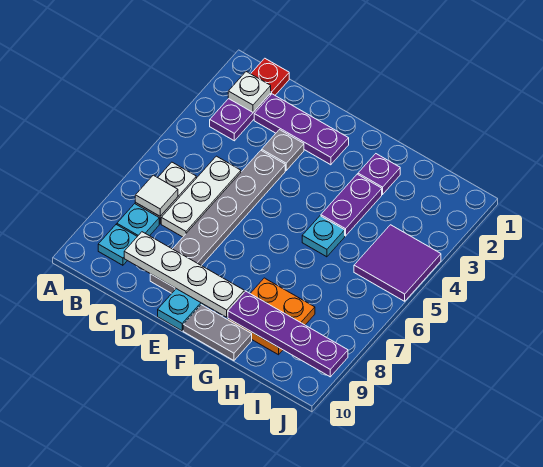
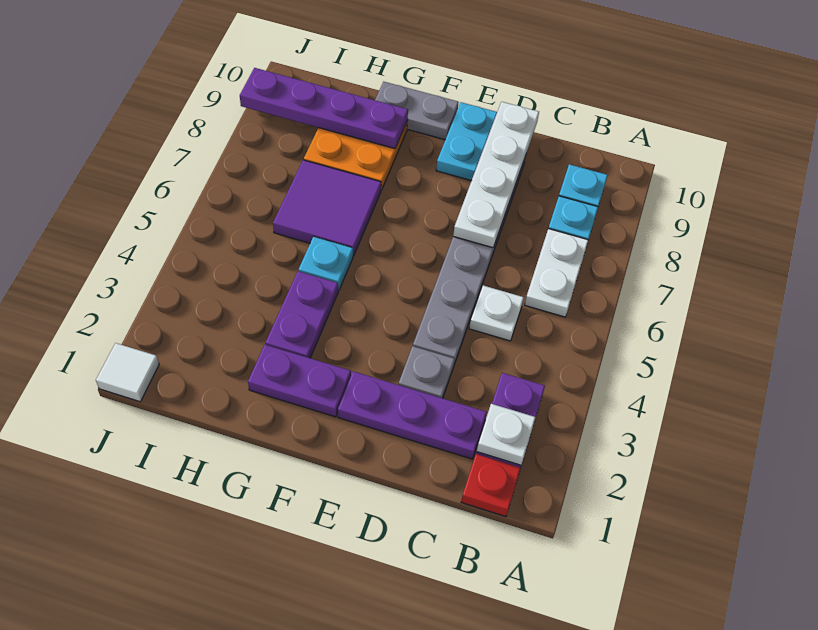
white 1x1 tile [135,175,178,216] -> white 1x1 tile moved to [96,343,159,402]
white 1x3 plate [161,156,241,237] -> white 1x1 plate [469,286,524,341]
white 1x4 plate [124,232,244,317] -> white 1x4 plate turned to [453,102,539,248]
purple 1x1 plate [358,154,400,194] -> purple 1x2 plate [248,345,351,417]
purple 2x2 tile [354,225,441,301] -> purple 2x2 tile moved to [273,160,381,256]

